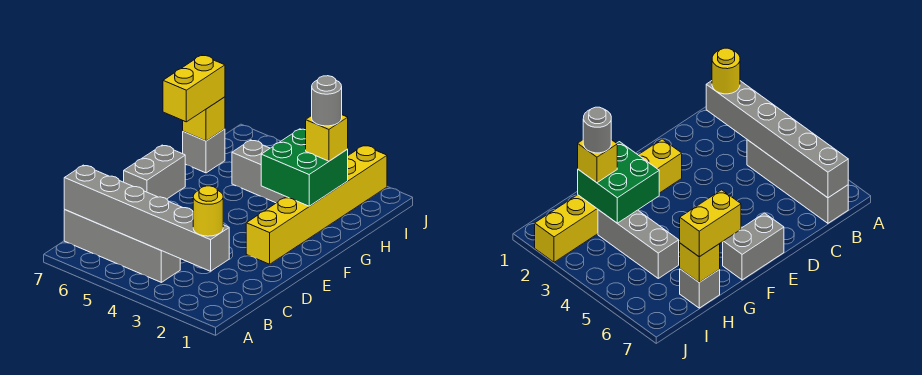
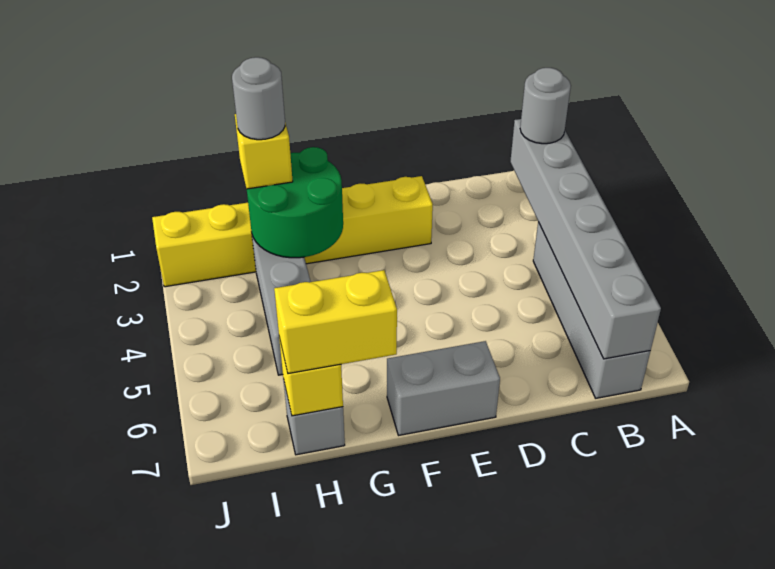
yellow 1x1 round brick [193,186,223,236] -> grey 1x1 round brick [520,68,571,144]
green 2x2 brick [261,129,348,206] -> green 2x2 round brick [247,147,343,258]

